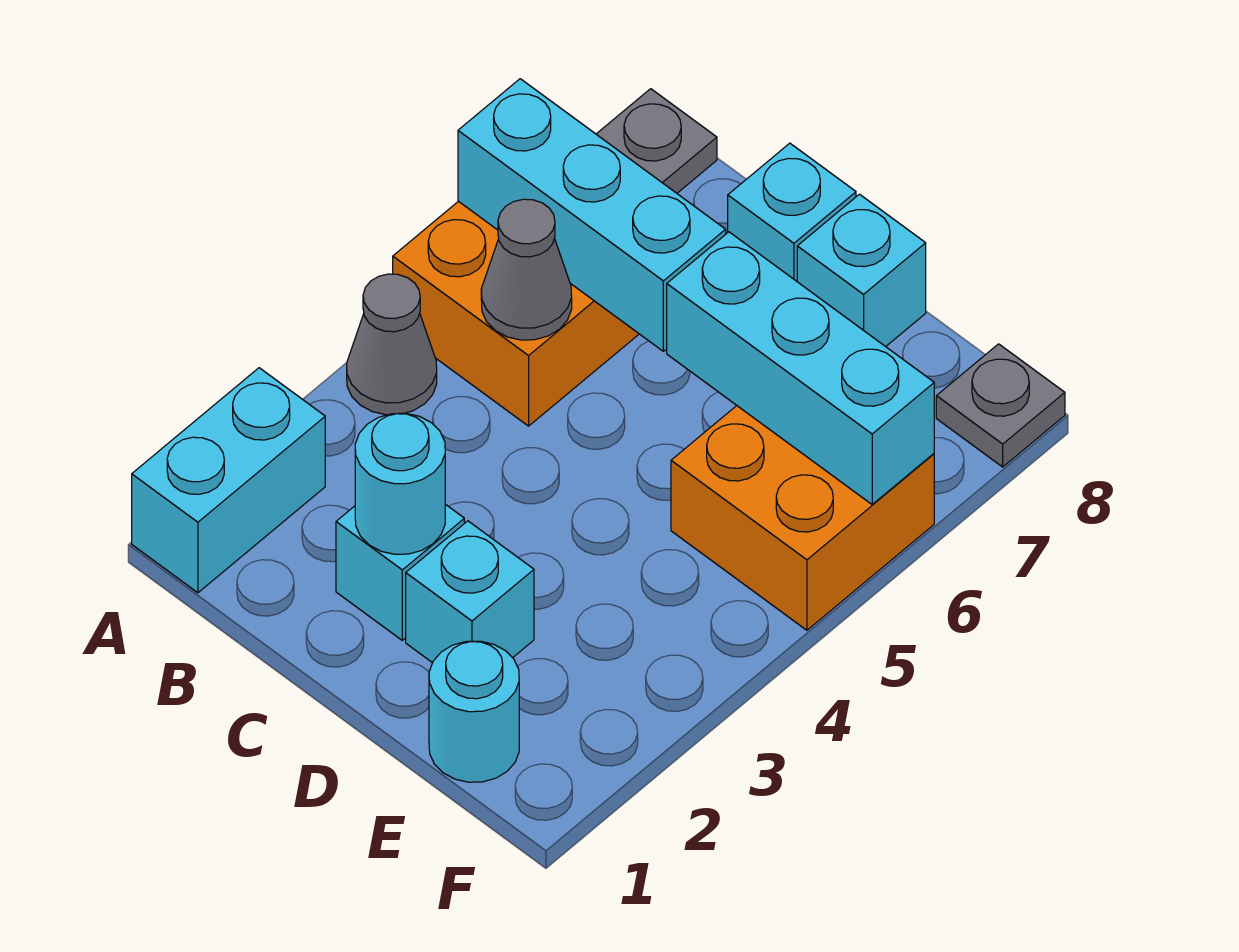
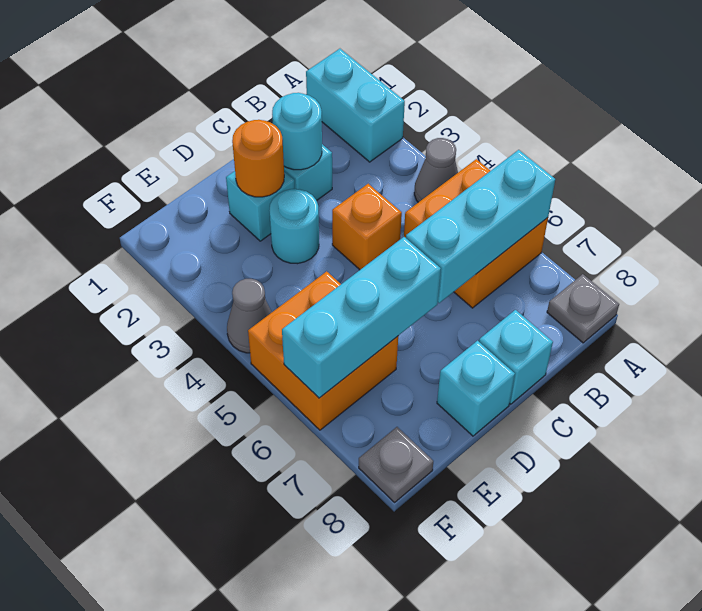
grey 1x1 cone [481,199,572,340] -> grey 1x1 cone moved to [227,279,272,353]
none -> orange 1x1 brick [332,184,402,270]
none -> orange 1x1 round brick [232,120,284,197]
cyan 1x1 round brick [429,641,519,782] -> cyan 1x1 round brick moved to [269,189,319,264]

